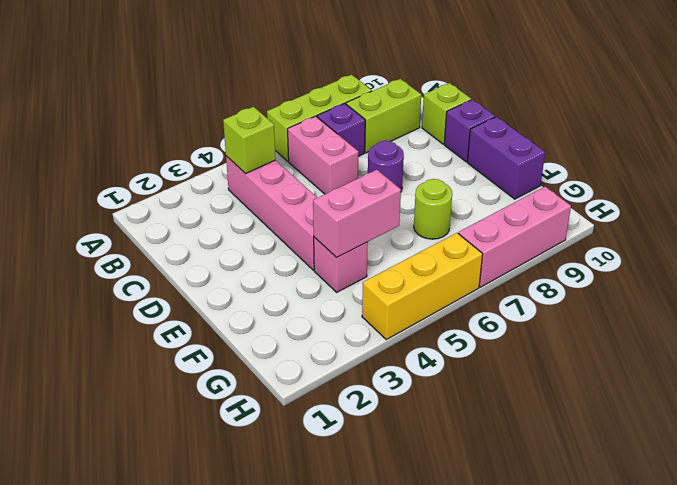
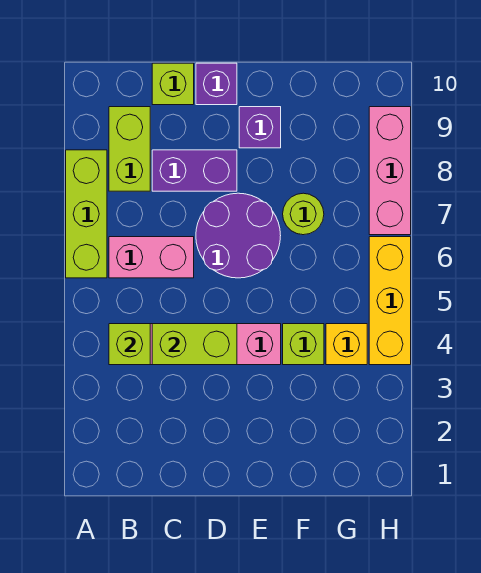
purple 1x1 brick [317,103,365,156] -> purple 1x1 brick moved to [239,107,281,148]
none -> lime 1x2 brick [152,324,237,365]
purple 1x1 round brick [368,141,404,191] -> purple 2x2 round brick [196,193,281,278]
purple 1x2 brick [467,117,545,199] -> purple 1x2 brick moved to [152,150,237,191]
pink 1x1 brick [314,237,368,292] -> lime 1x1 brick [283,324,324,365]
pink 1x2 brick [313,170,401,258] -> none
none -> yellow 1x1 brick [326,324,367,365]

